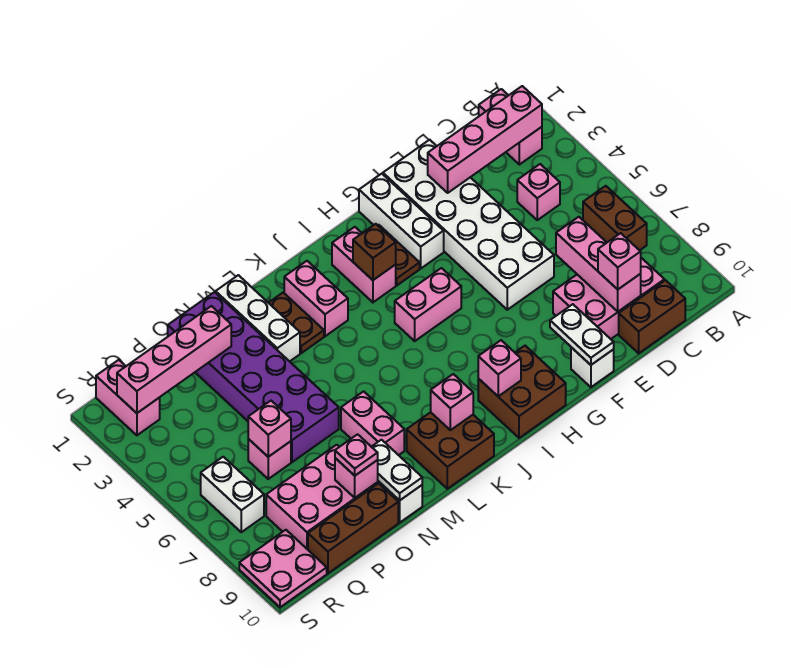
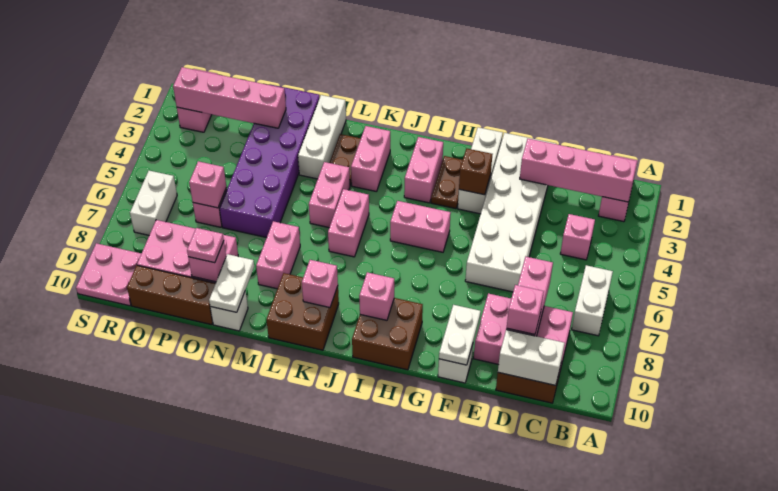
brown 1x2 brick [583,186,647,250] -> white 1x2 brick [572,265,613,336]
none -> white 1x2 brick [498,330,565,385]
brown 1x1 brick [353,224,396,280] -> brown 1x1 brick moved to [459,148,492,195]
none -> pink 1x2 brick [328,189,369,257]
none -> pink 1x2 brick [309,162,350,228]

